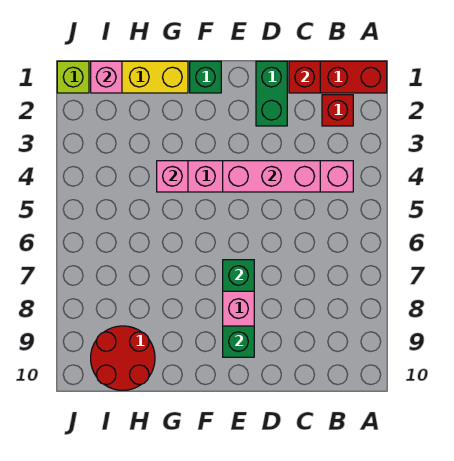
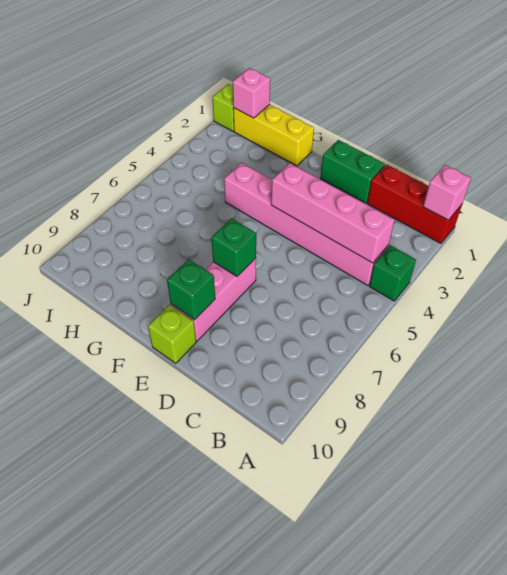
red 1x1 brick [322,95,353,126] -> none
red 1x1 brick [289,61,320,93] -> none
pink 1x3 brick [223,161,320,192] -> pink 1x4 brick [271,163,394,263]
green 1x2 brick [256,61,287,126] -> green 1x2 brick turned to [321,140,385,203]
none -> lime 1x1 brick [148,305,196,363]
green 1x1 brick [190,61,221,93] -> green 1x1 brick moved to [369,245,416,301]
pink 1x1 brick [157,161,188,192] -> pink 1x1 brick moved to [423,165,471,220]
red 2x2 round brick [91,326,155,390] -> none

